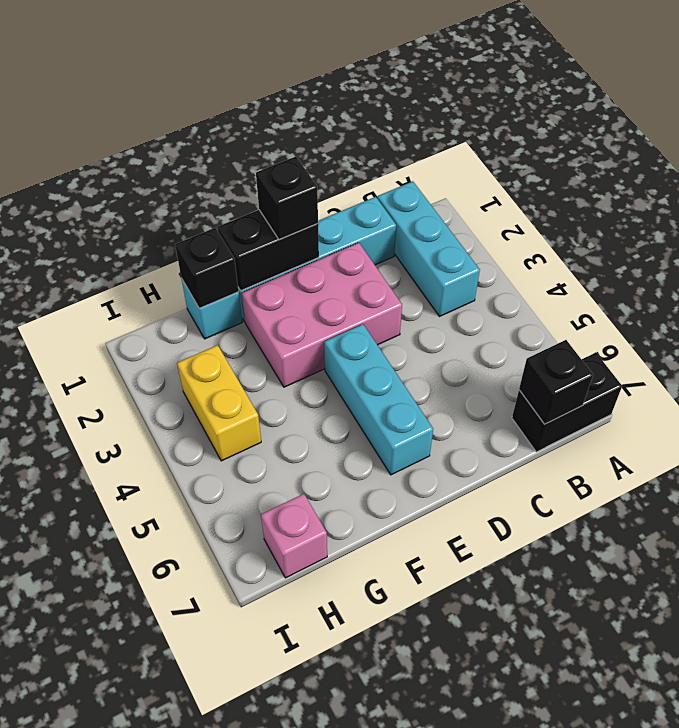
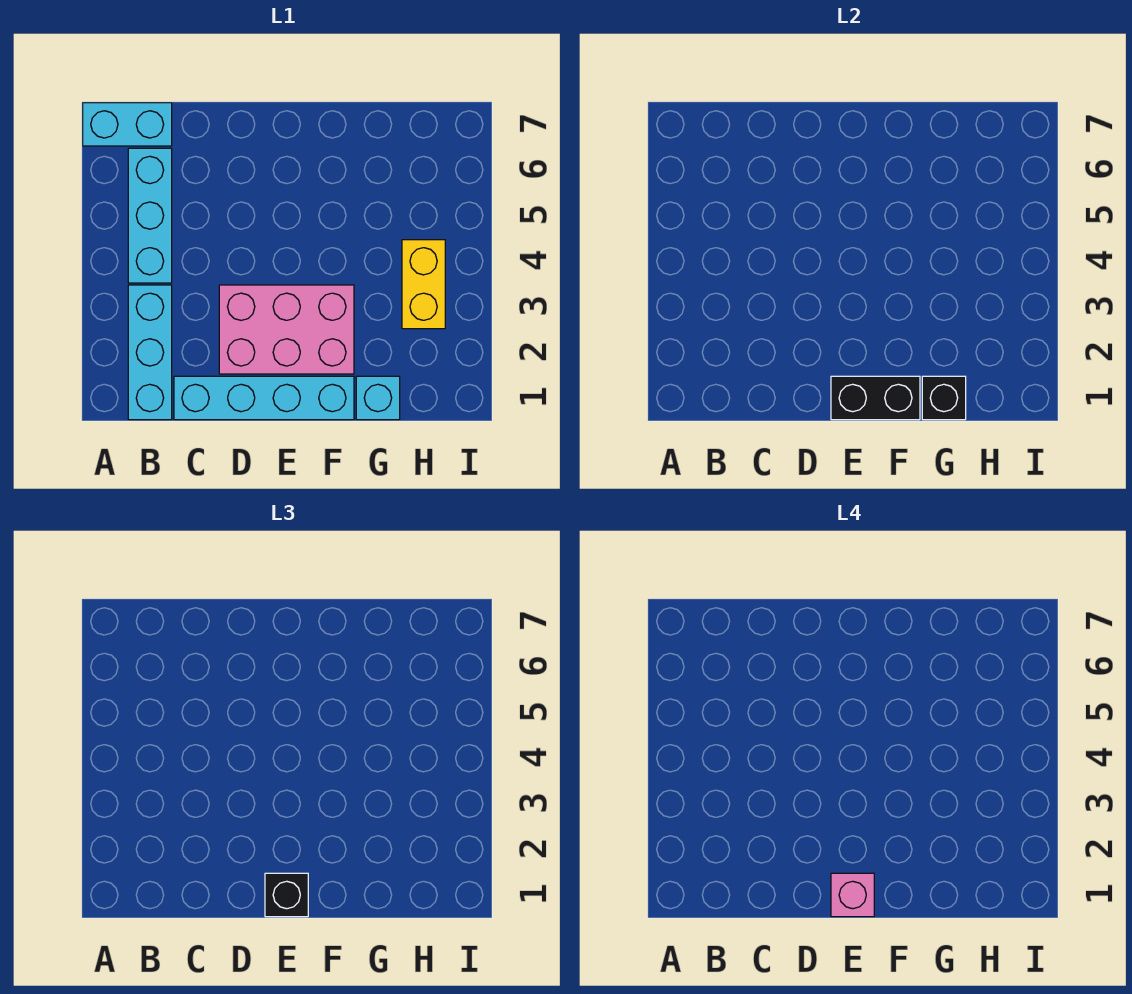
black 1x2 brick [512,353,622,452] -> cyan 1x2 brick [83,103,172,146]
black 1x1 brick [519,340,593,424] -> none
cyan 1x3 brick [324,324,433,475] -> cyan 1x3 brick moved to [128,148,172,283]
pink 1x1 brick [261,494,327,578] -> pink 1x1 brick moved to [831,873,874,917]

